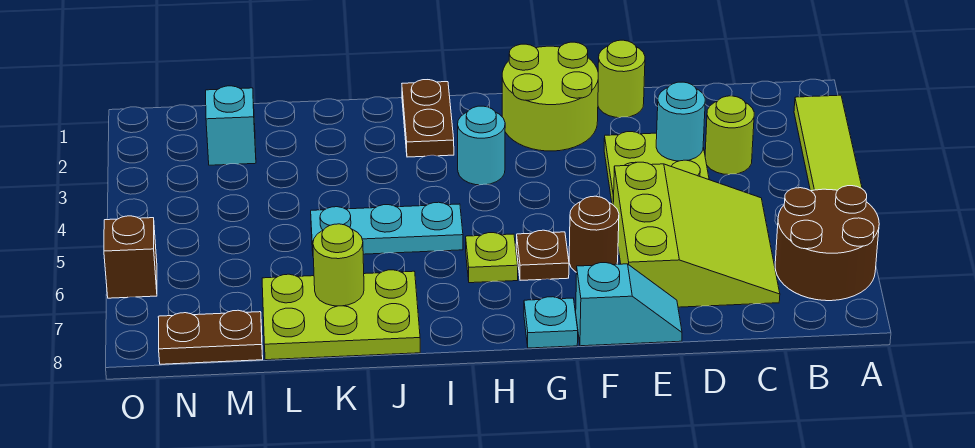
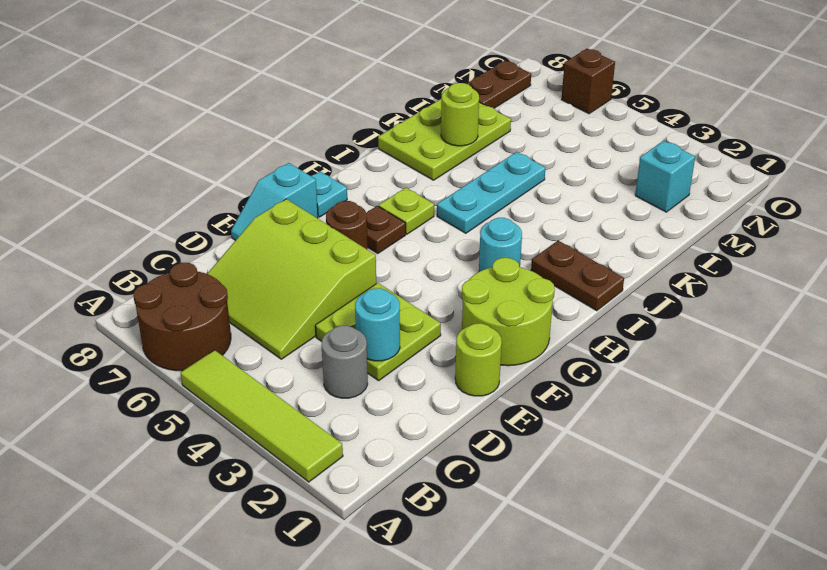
lime 1x1 round brick [705,96,754,175] -> grey 1x1 round brick [322,326,368,398]

